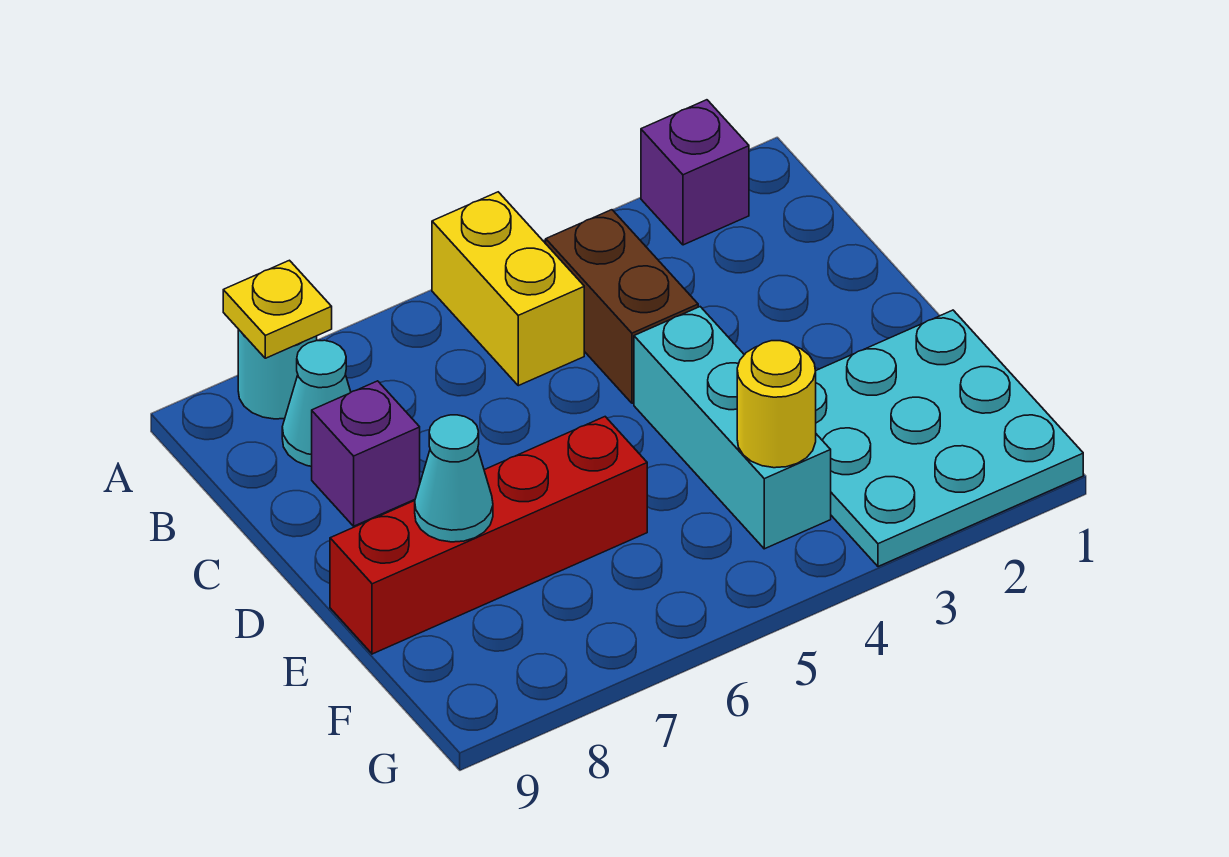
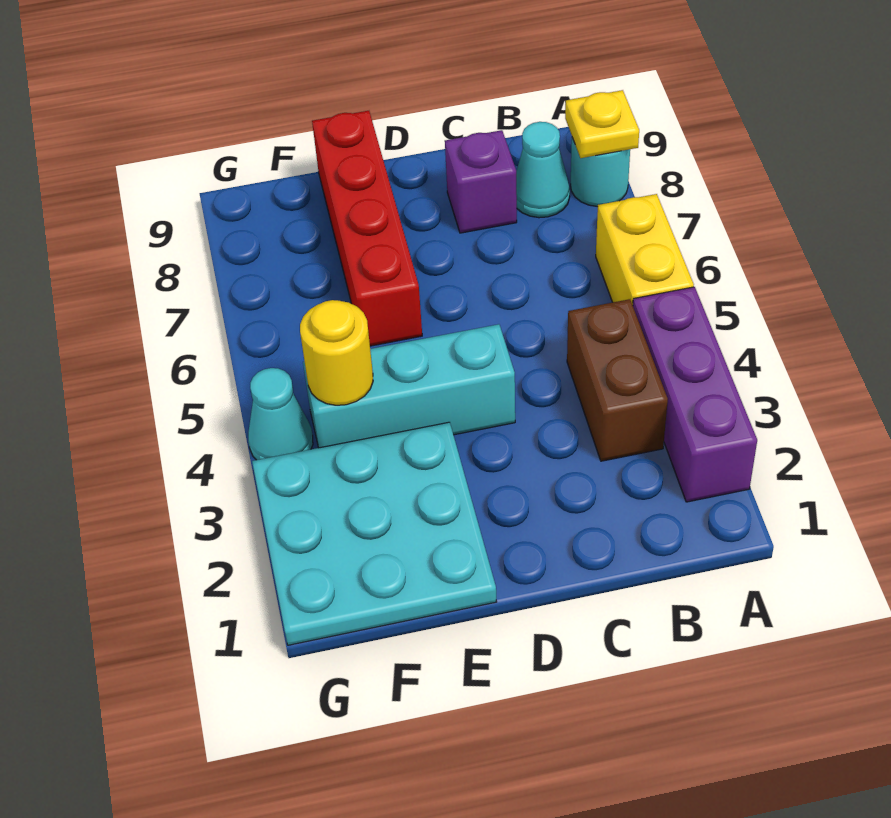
purple 1x1 brick [641,100,749,245] -> purple 1x3 brick [633,287,757,502]
yellow 1x2 brick [432,192,584,386] -> yellow 1x2 brick turned to [596,194,694,305]
brown 1x2 brick [546,210,698,403] -> brown 1x2 brick turned to [567,299,668,461]
cyan 1x1 cone [415,415,493,542] -> cyan 1x1 cone moved to [248,368,313,460]

